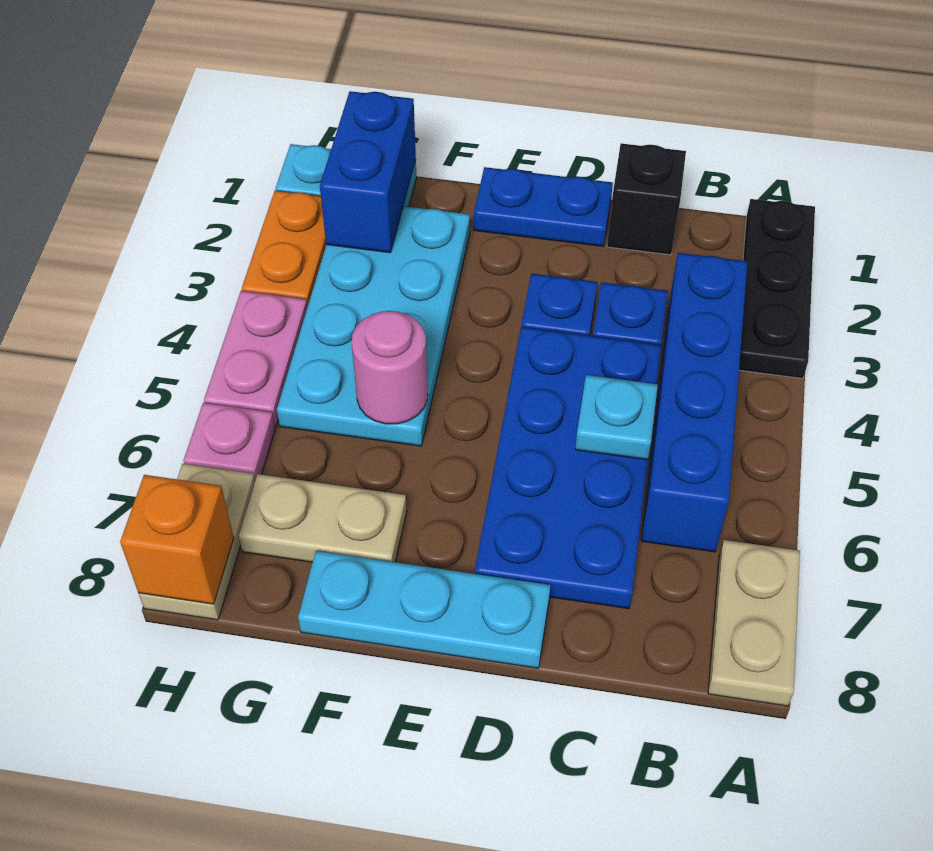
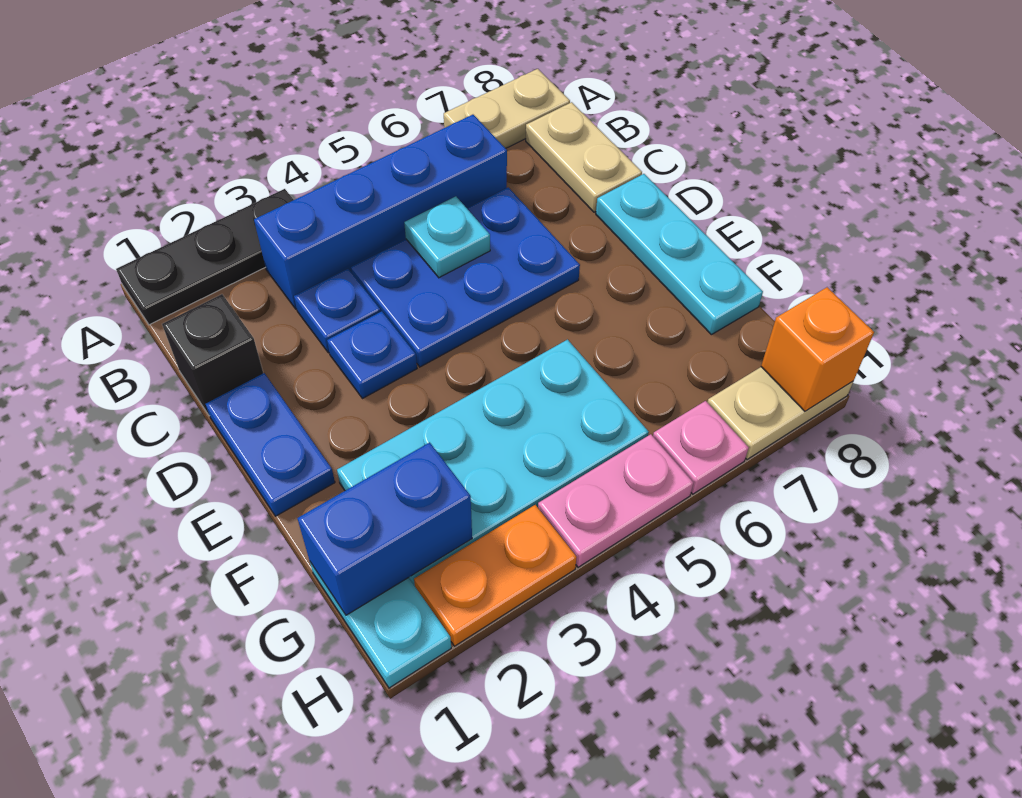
blue 2x4 plate [475,327,661,609] -> blue 2x3 plate [351,187,580,367]
pink 1x1 round brick [352,311,428,424] -> none
tan 1x2 plate [239,474,407,562] -> tan 1x2 plate moved to [526,102,642,212]

